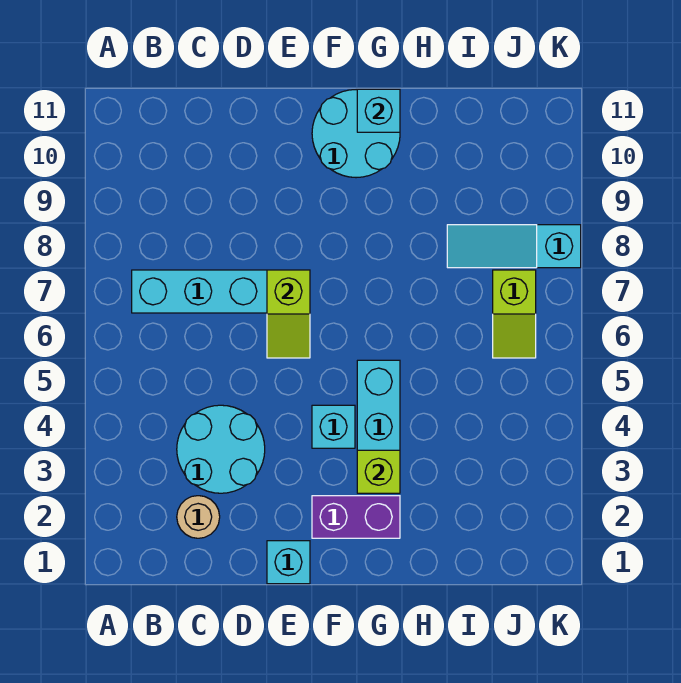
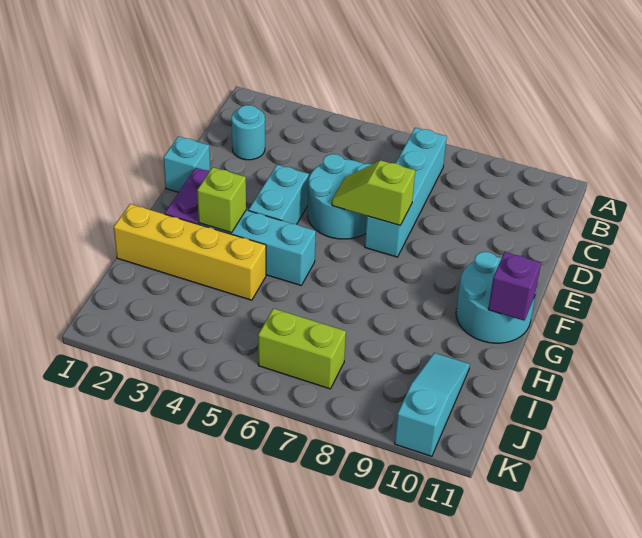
tan 1x1 round brick [177,496,220,538] -> cyan 1x1 round brick [232,105,265,160]
cyan 2x2 round brick [177,405,265,493] -> cyan 2x2 round brick moved to [308,154,372,239]
cyan 1x1 brick [312,405,355,448] -> cyan 1x2 brick [249,165,309,224]
cyan 1x1 brick [357,89,400,132] -> purple 1x1 brick [488,252,541,321]
none -> yellow 1x4 brick [114,204,266,300]
cyan 1x3 slope [447,225,581,268] -> cyan 1x3 slope moved to [395,353,470,456]
lime 1x2 slope [493,270,536,358] -> lime 1x2 brick [258,308,346,389]

